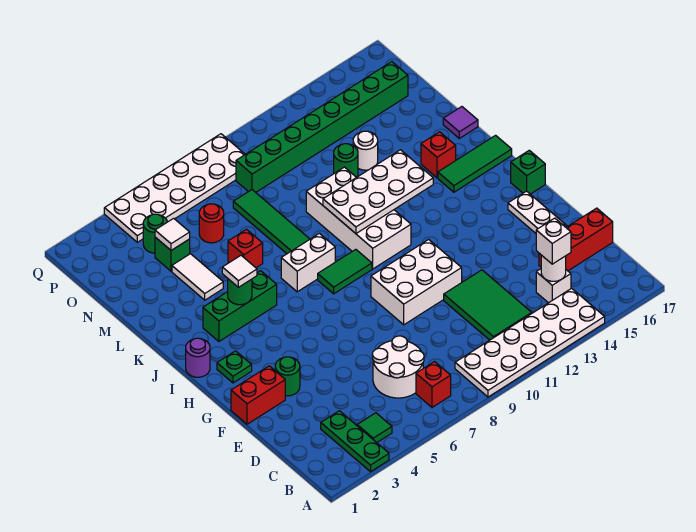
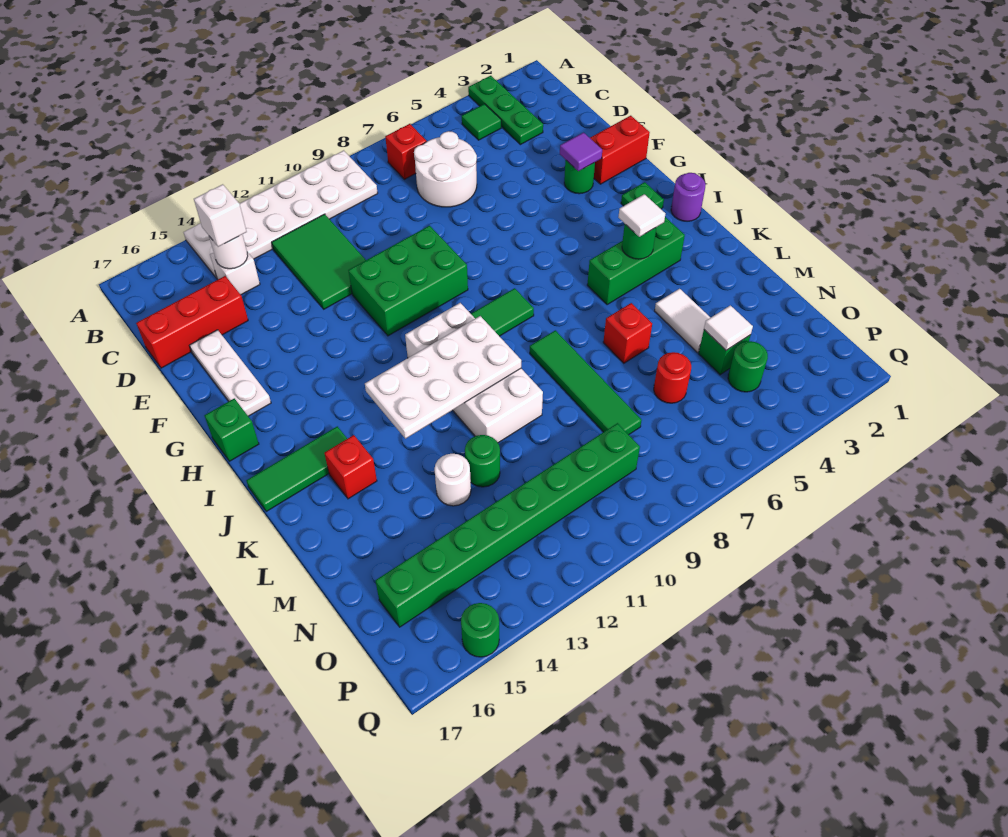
white 2x3 brick [371,239,462,325] -> green 2x3 brick [348,226,468,336]
white 1x2 brick [281,233,335,292] -> none
purple 1x1 tile [443,107,478,138] -> purple 1x1 tile moved to [560,133,602,171]
white 2x6 plate [104,134,245,242] -> none
none -> green 1x1 round brick [461,603,499,657]

